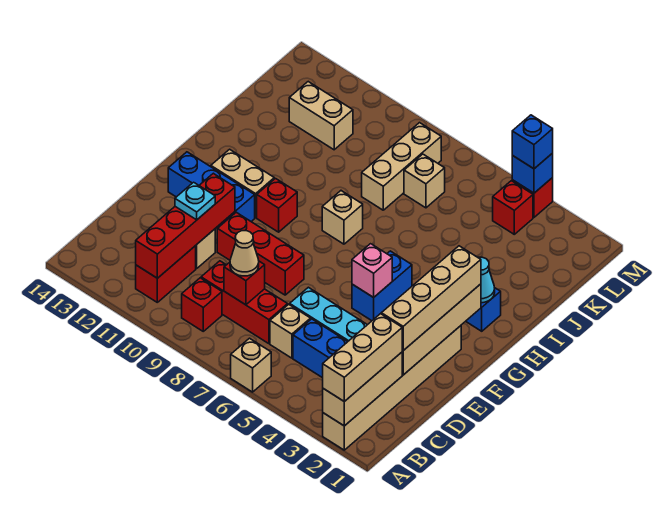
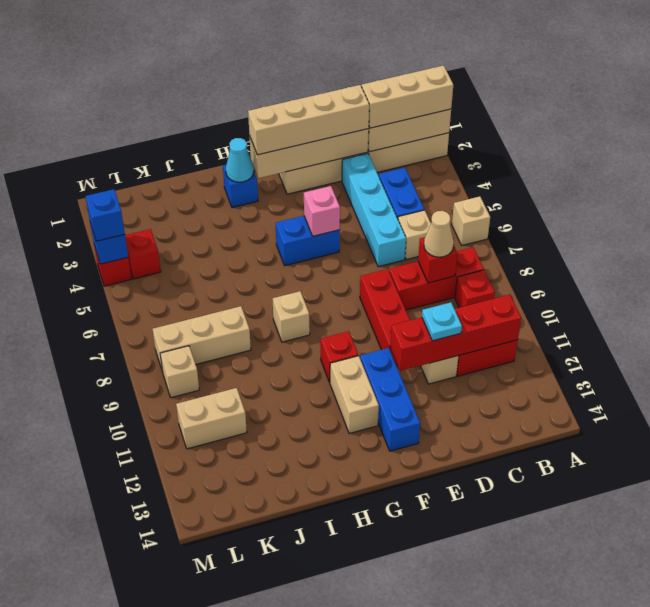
red 1x3 brick [201,261,288,344] -> red 1x3 brick turned to [389,247,484,310]
tan 1x1 brick [404,154,445,208] -> tan 1x1 brick moved to [160,346,199,398]
tan 1x2 brick [289,82,353,150] -> tan 1x2 brick turned to [176,388,247,449]

